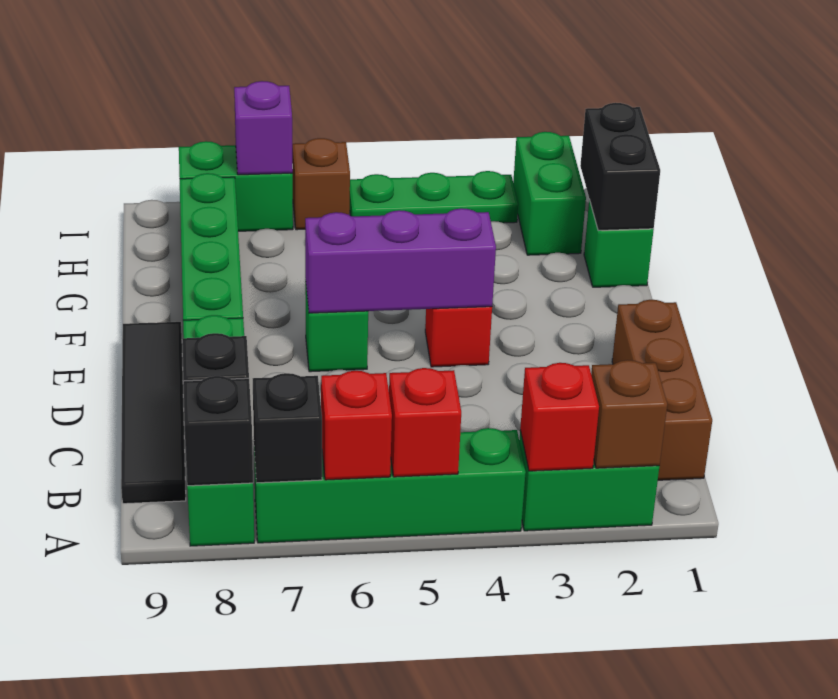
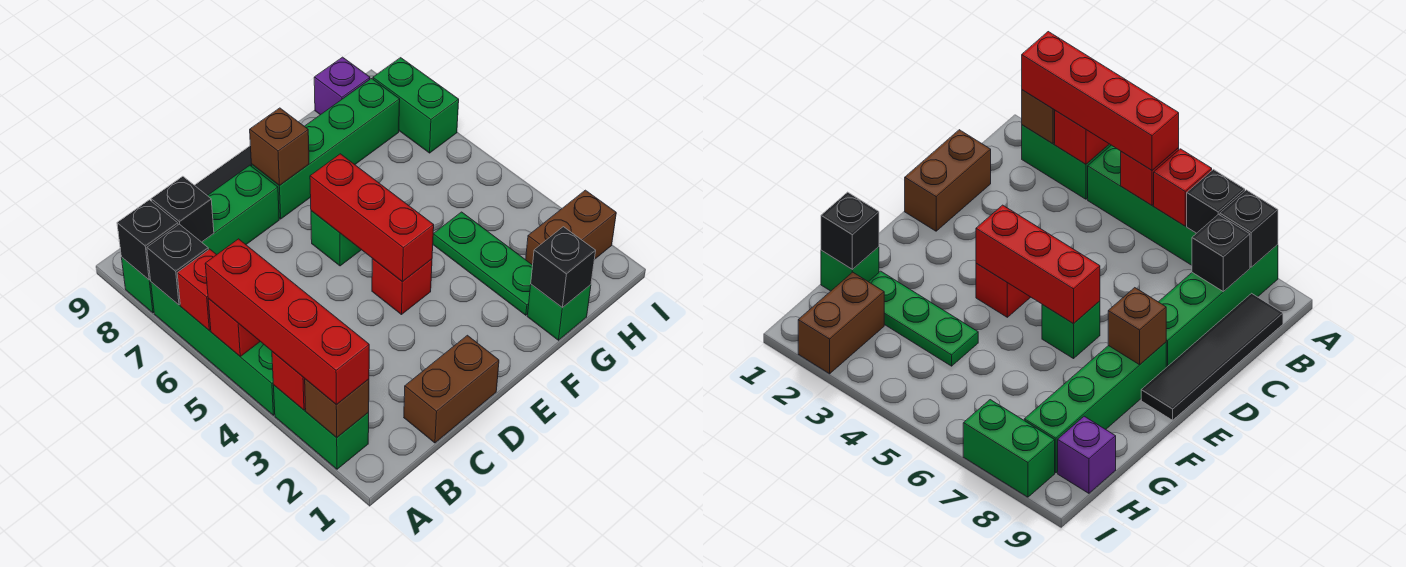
none -> red 1x4 brick [205,239,369,405]
brown 1x3 brick [612,300,712,480] -> brown 1x2 brick [404,335,499,443]
purple 1x3 brick [305,208,496,313] -> red 1x3 brick [310,154,434,282]
black 1x2 brick [580,103,660,231] -> black 1x1 brick [531,227,596,307]
green 1x2 brick [513,132,586,255] -> brown 1x2 brick [526,190,616,265]
green 1x3 plate [350,171,518,223] -> green 1x3 plate moved to [433,212,533,315]
brown 1x1 brick [292,138,350,230] -> brown 1x1 brick moved to [250,108,309,186]
purple 1x1 brick [234,81,293,175] -> purple 1x1 brick moved to [314,57,370,115]

